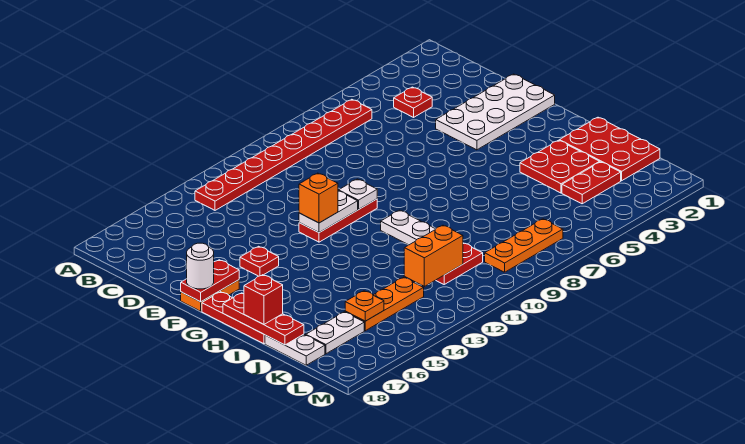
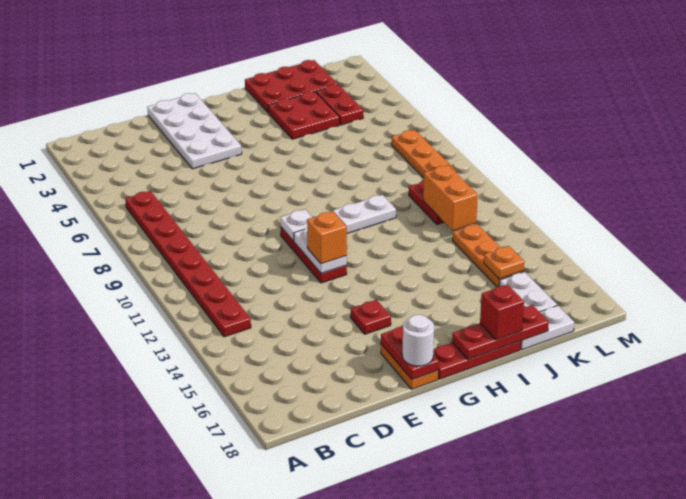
red 1x1 plate [394,87,432,117] -> none

